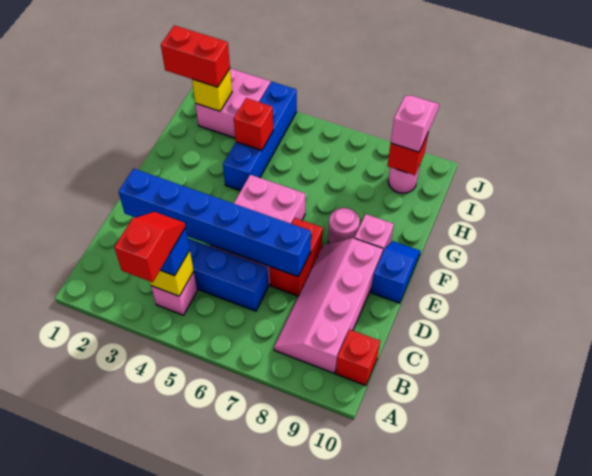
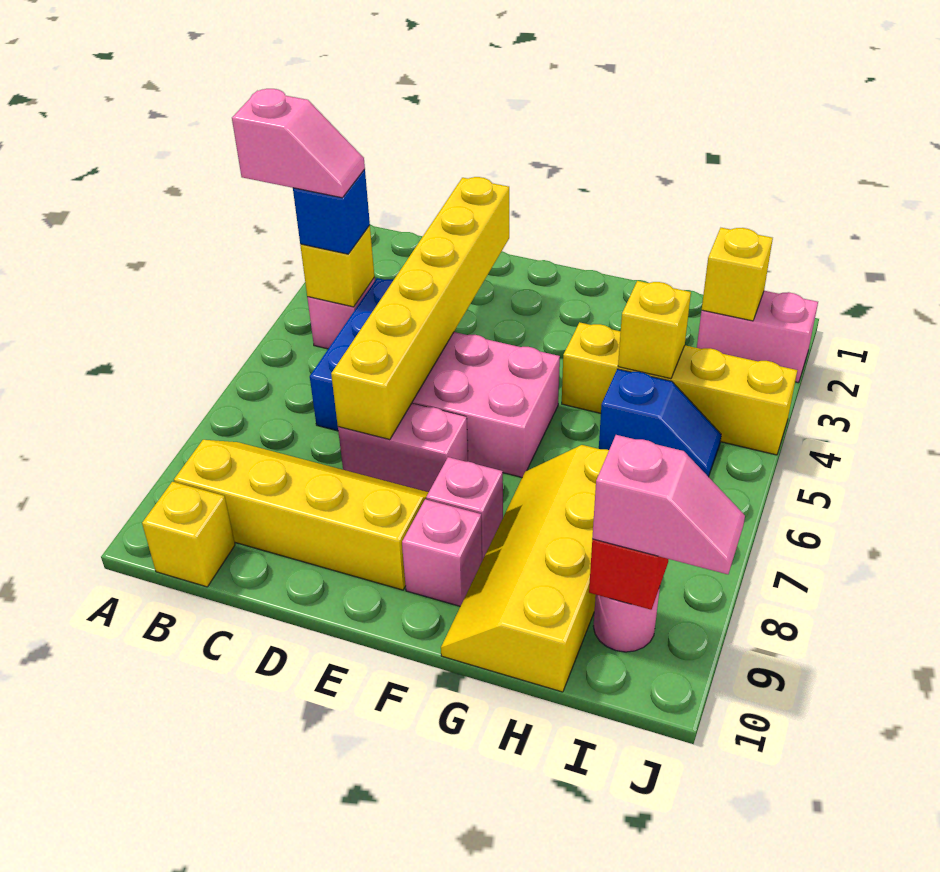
red 1x2 slope [114,212,185,282] -> pink 1x2 slope [232,89,365,198]
pink 2x4 slope [274,238,383,373] -> yellow 2x4 slope [174,440,429,590]
red 1x1 brick [336,329,380,386] -> yellow 1x1 brick [142,482,235,587]
blue 1x6 brick [119,169,311,277] -> yellow 1x6 brick [331,177,509,440]
red 1x2 brick [270,218,323,296] -> pink 1x2 brick [338,403,468,492]
blue 1x2 slope [371,241,420,303] -> blue 1x2 slope moved to [599,369,721,477]
pink 1x1 round brick [328,208,360,243] -> pink 1x1 brick [426,457,503,560]
blue 1x4 brick [223,82,297,191] -> yellow 1x4 brick [562,322,797,455]
none -> yellow 2x4 slope [441,445,609,692]
red 1x1 brick [234,98,273,150] -> yellow 1x1 brick [618,281,691,379]
red 1x2 brick [161,25,230,87] -> none
pink 2x2 brick [195,69,270,138] -> pink 1x2 brick [697,291,818,383]

